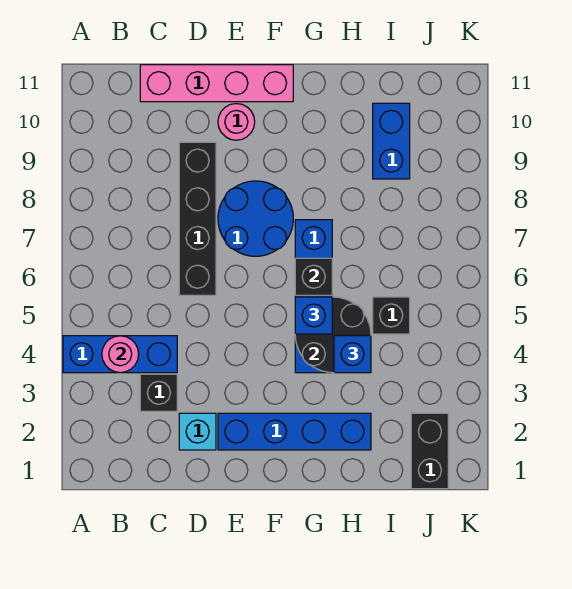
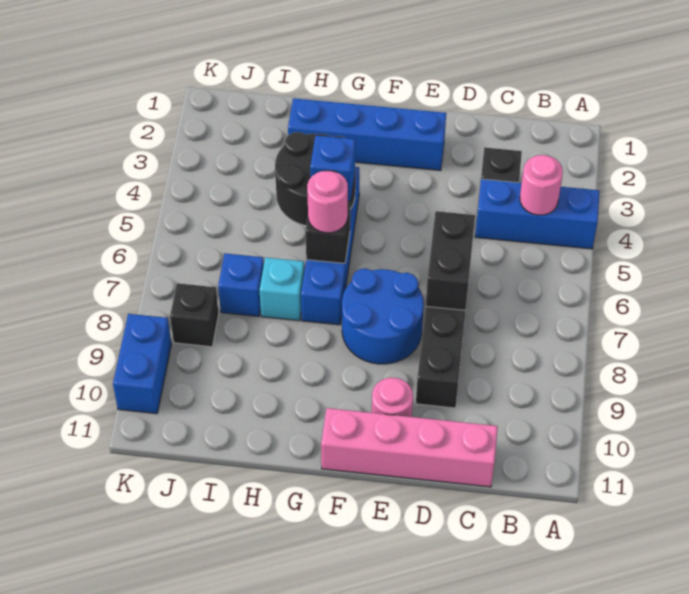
cyan 1x1 brick [179,413,216,450] -> cyan 1x1 brick moved to [260,257,304,321]
none -> pink 1x1 round brick [307,171,348,233]
blue 1x1 brick [334,336,371,373] -> blue 1x1 brick moved to [218,253,264,317]
black 1x1 brick [373,297,410,334] -> black 1x1 brick moved to [170,283,219,347]
blue 1x2 brick [373,103,410,179] -> blue 1x2 brick moved to [113,314,171,414]
black 1x2 brick [411,413,448,489] -> black 1x2 brick moved to [426,211,475,310]

